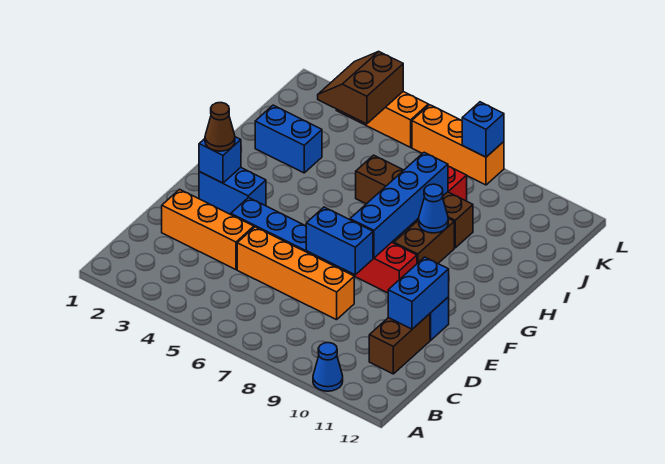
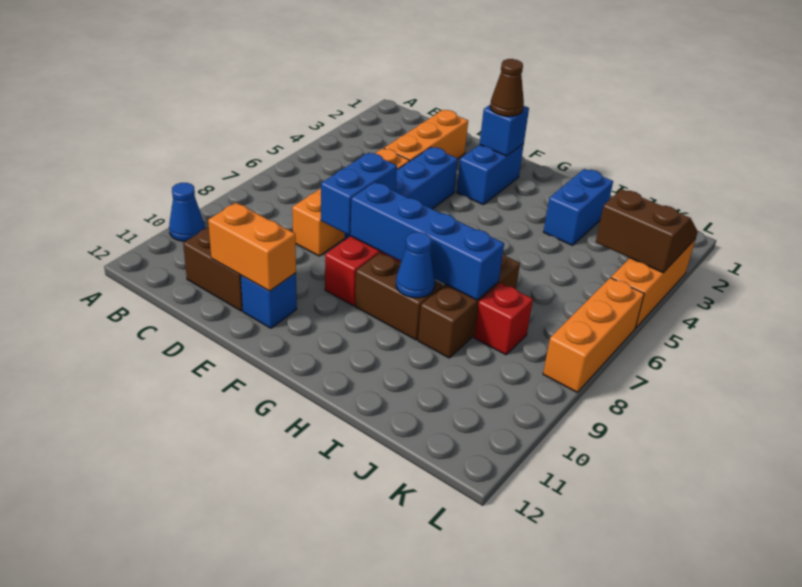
blue 1x2 brick [388,257,449,329] -> orange 1x2 brick [208,203,296,291]
brown 1x4 brick [356,155,473,248] -> brown 1x3 brick [418,254,520,358]
blue 1x1 brick [462,102,504,157] -> none

